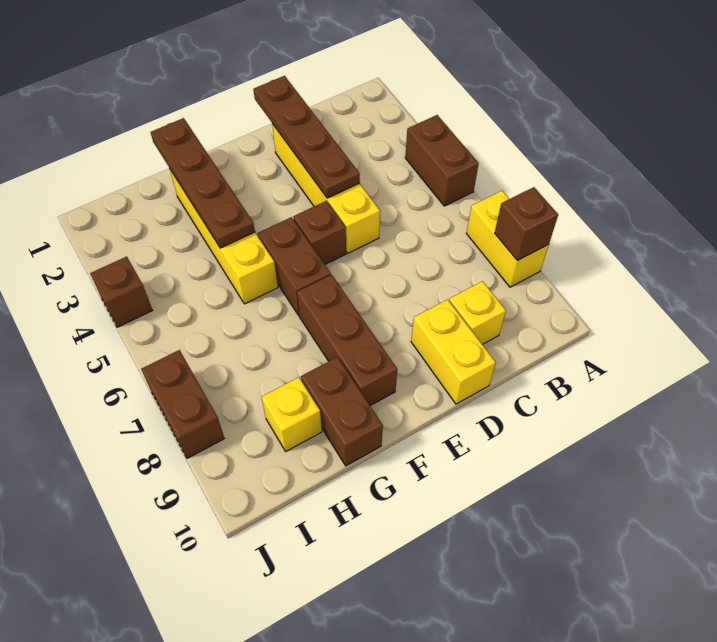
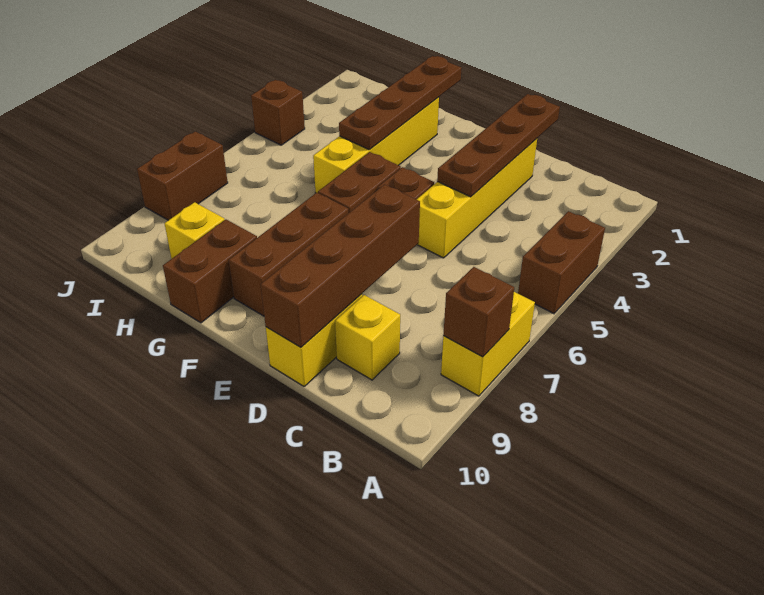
none -> brown 1x4 brick [261,184,420,347]

